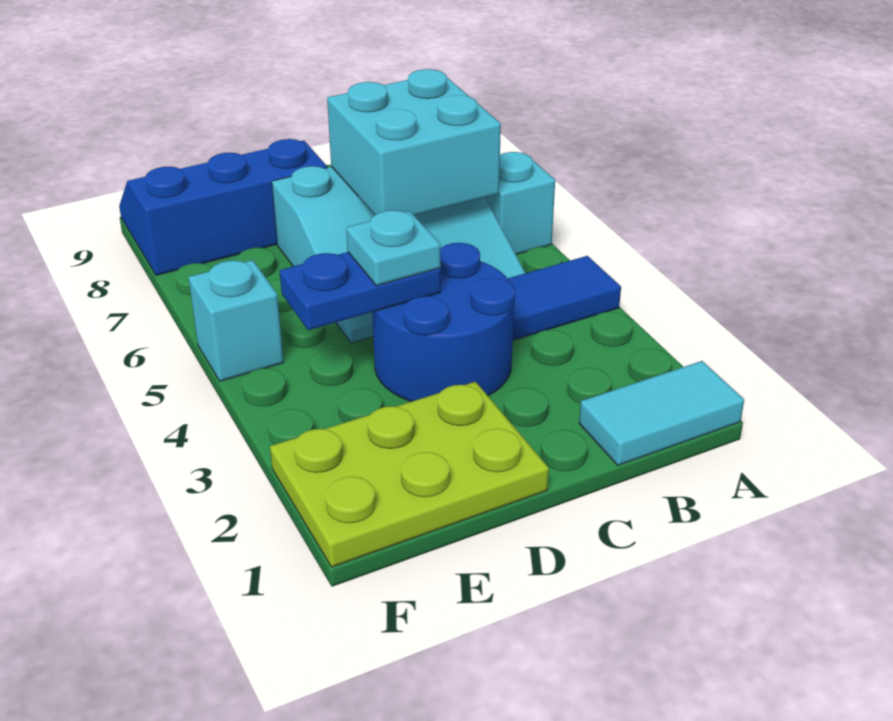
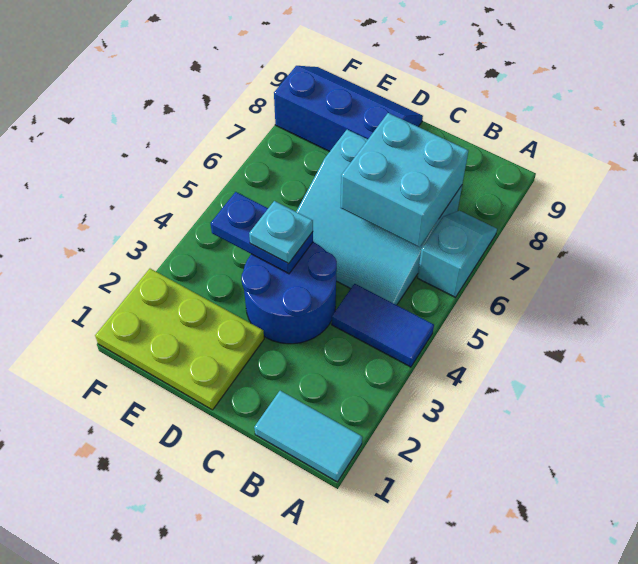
cyan 1x1 brick [188,260,284,381] -> none

